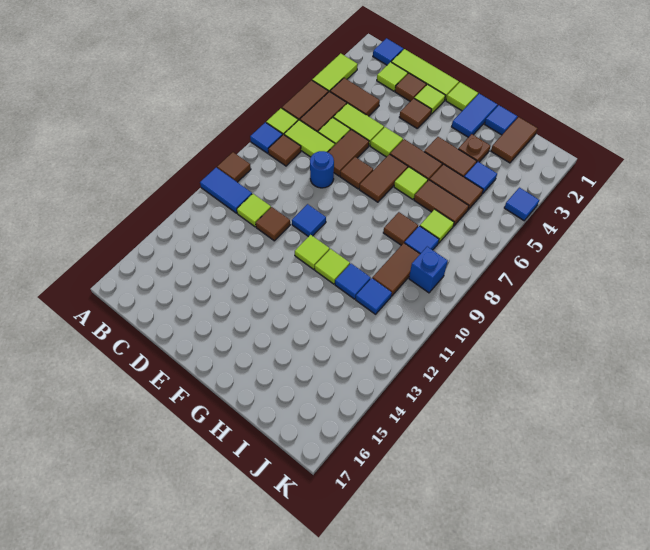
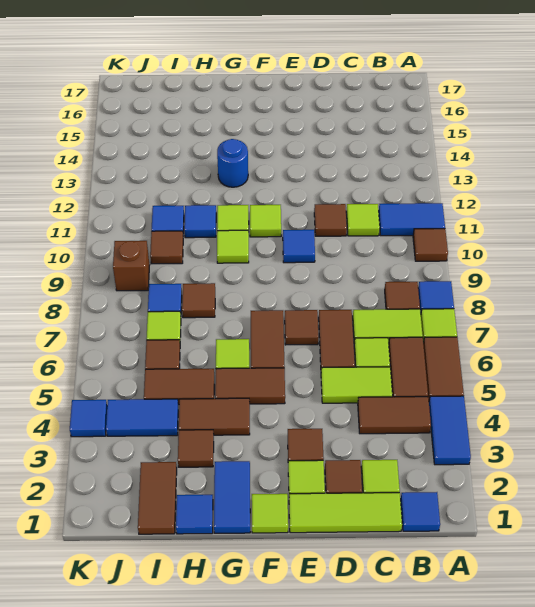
lime 1x2 tile [312,53,358,91] -> blue 1x2 tile [429,396,471,465]
blue 1x1 round brick [310,151,334,188] -> blue 1x1 round brick moved to [217,139,248,187]
lime 1x1 tile [370,127,403,157] -> lime 1x1 tile moved to [217,230,249,263]
brown 1x1 plate [458,134,491,163] -> brown 1x1 tile [178,430,214,467]
brown 1x2 tile [414,180,469,226] -> brown 1x1 tile [145,340,180,369]
blue 1x1 tile [464,162,497,194] -> blue 1x2 tile [106,399,178,436]
brown 1x2 tile [372,243,420,296] -> brown 1x1 tile [150,231,183,264]
blue 1x1 brick [409,247,448,293] -> brown 1x1 brick [113,241,149,291]

